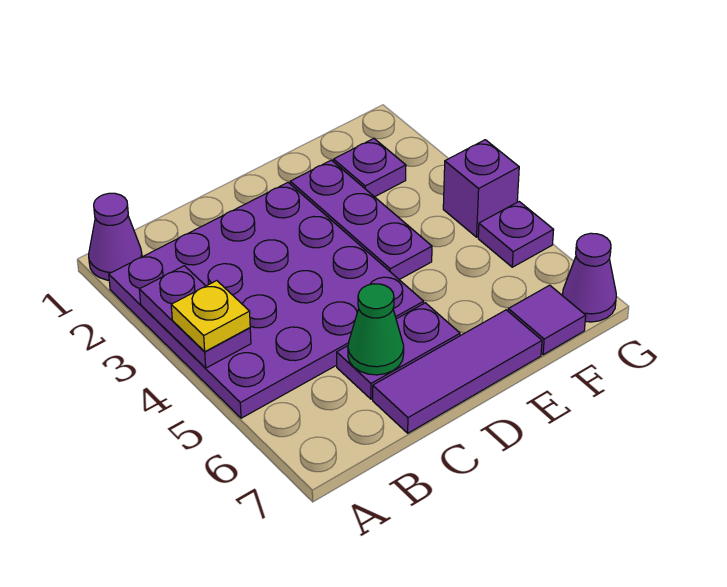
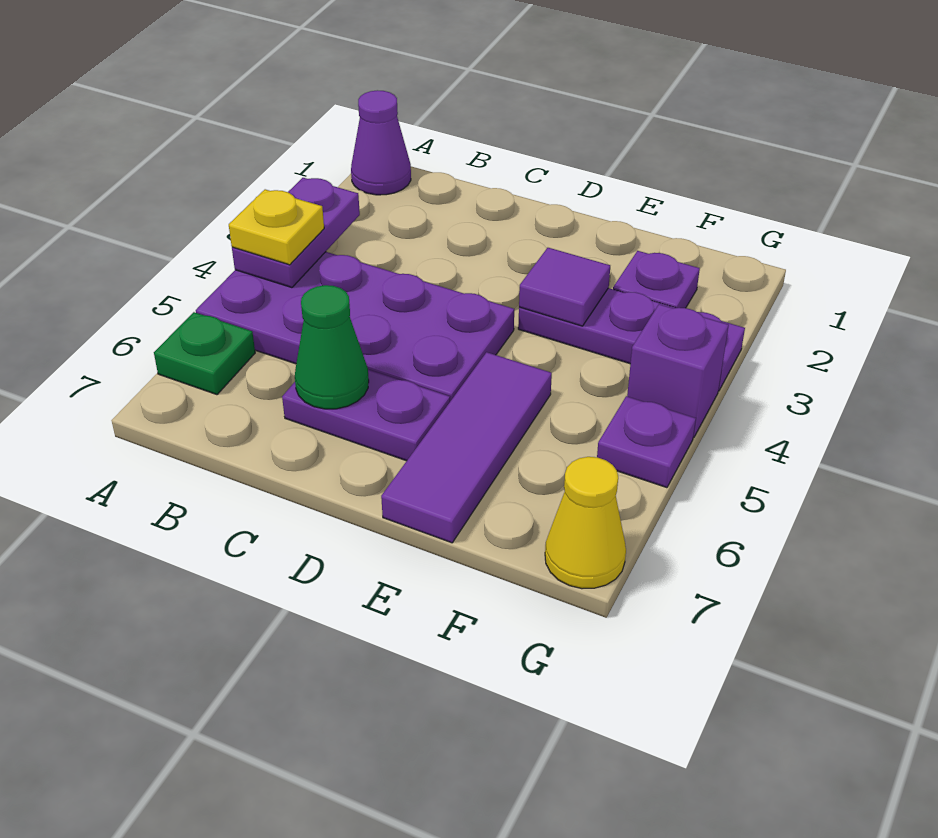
purple 4x4 plate [109,183,424,418] -> purple 2x4 plate [196,252,514,401]
none -> green 1x1 plate [154,312,255,395]
purple 1x3 tile [373,310,542,433] -> purple 1x3 tile turned to [381,352,552,543]
purple 1x3 plate [290,160,432,280] -> purple 1x3 plate turned to [518,288,745,391]
purple 1x1 tile [508,285,586,355] -> purple 1x1 tile moved to [519,248,610,326]
purple 1x1 cone [563,233,616,322] -> yellow 1x1 cone [545,457,626,589]

